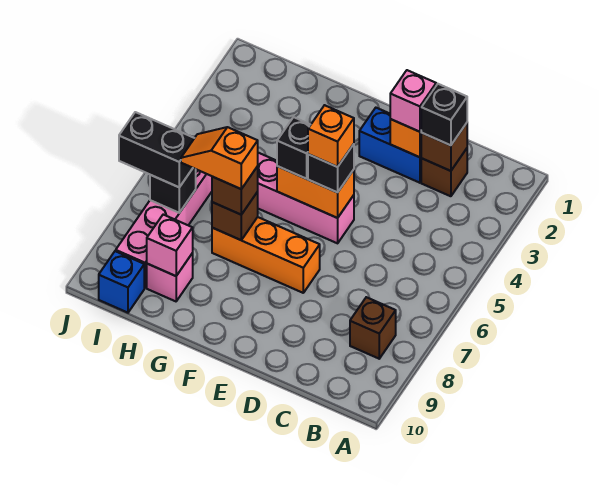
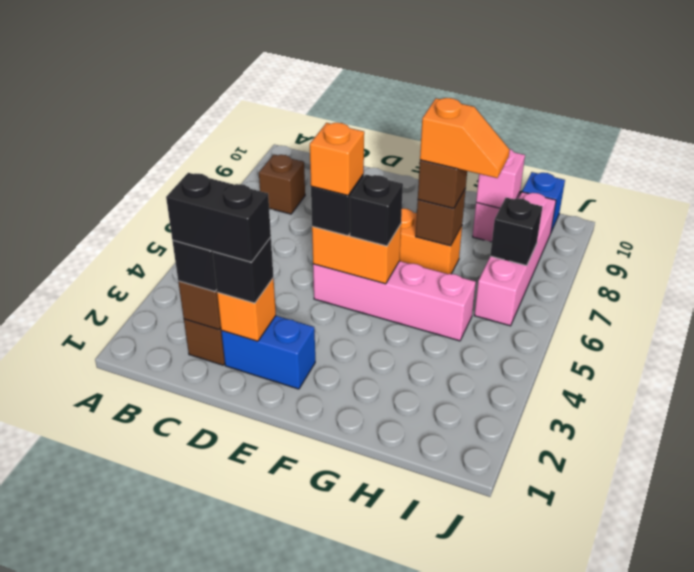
pink 1x1 brick [390,70,436,132] -> black 1x1 brick [213,237,273,303]
black 1x2 brick [119,112,194,187] -> black 1x2 brick moved to [166,173,271,262]

